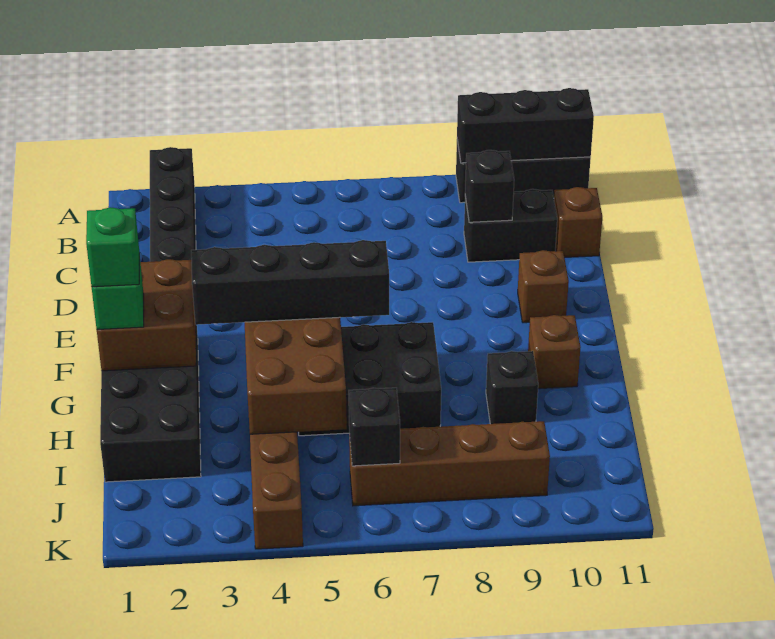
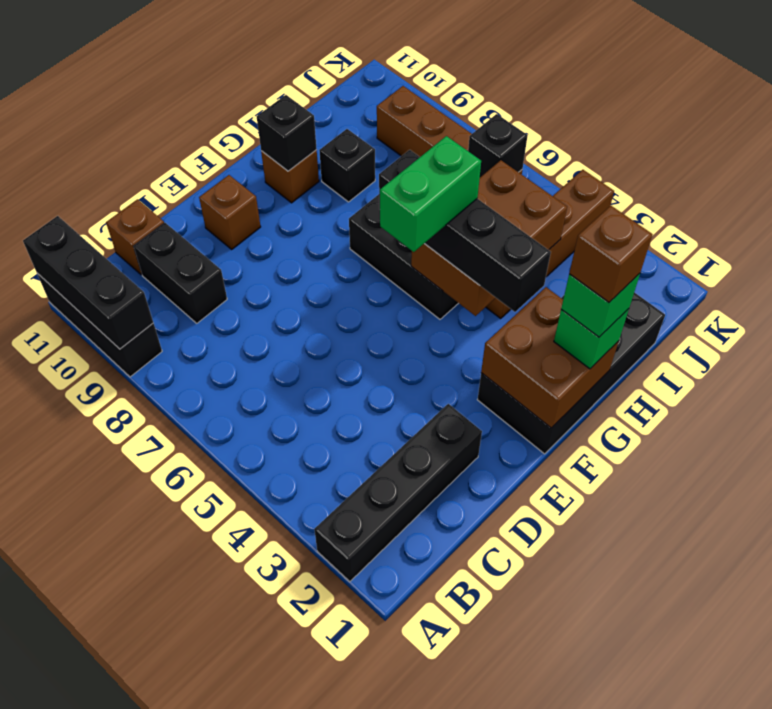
black 1x1 brick [465,150,514,222] -> black 1x1 brick moved to [257,95,317,171]
none -> green 1x2 brick [380,136,481,252]
none -> brown 1x1 brick [569,206,652,302]

